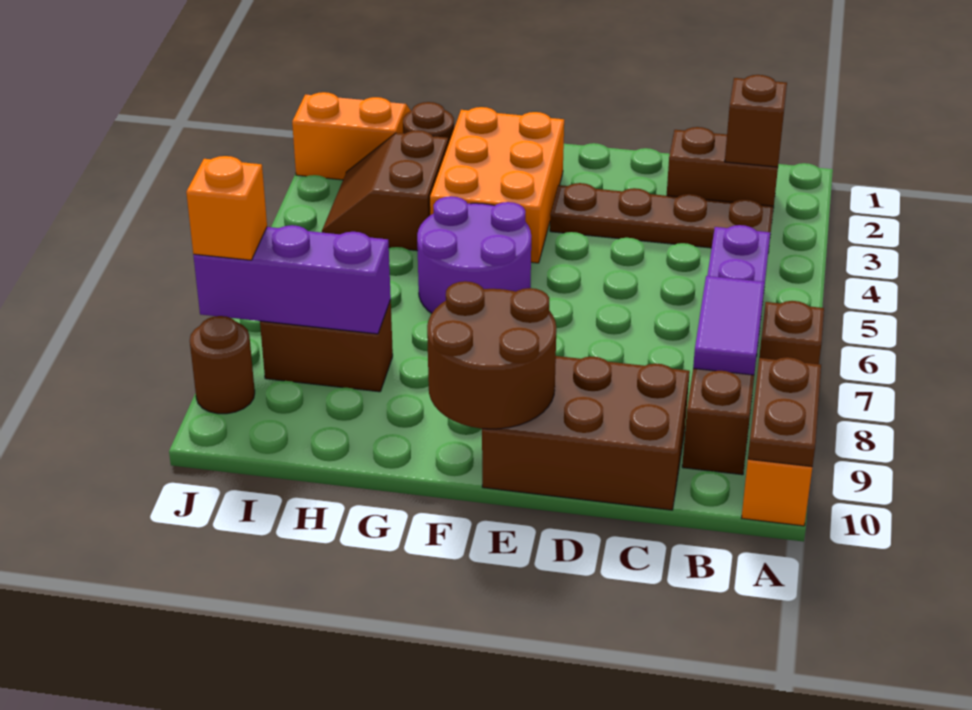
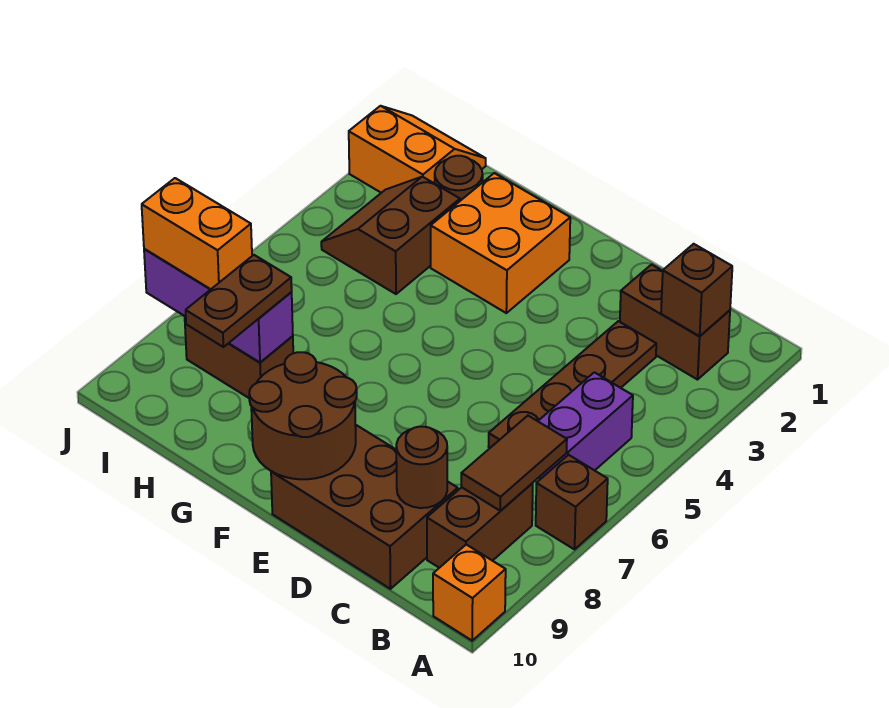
brown 1x2 plate [748,357,821,467] -> brown 1x2 plate moved to [186,255,292,347]
brown 1x4 plate [550,183,774,252] -> brown 1x4 plate turned to [488,321,656,448]
purple 1x2 tile [693,276,765,375] -> brown 1x2 tile [461,416,567,511]
orange 2x3 brick [430,107,564,263] -> orange 2x2 brick [431,173,570,313]
purple 2x2 round brick [417,196,531,313] -> none
orange 1x1 brick [186,156,267,260] -> orange 1x2 brick [142,178,252,289]
brown 1x1 round brick [190,316,255,414] -> brown 1x1 round brick moved to [396,427,447,508]

